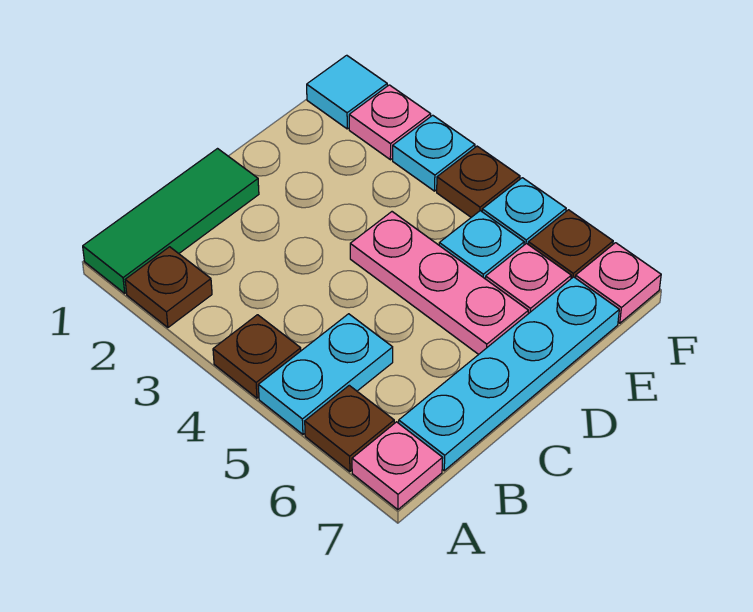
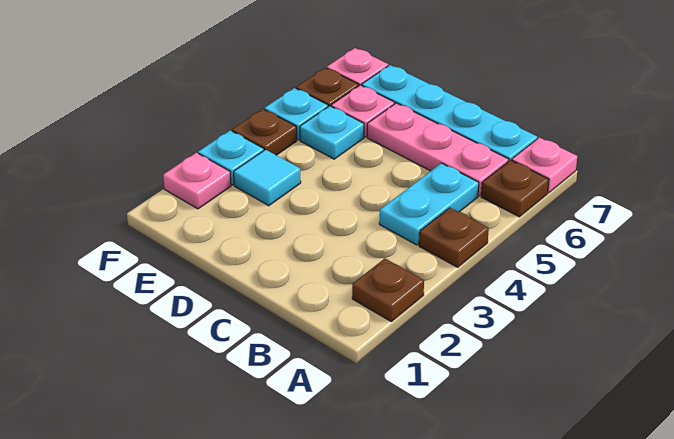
green 1x3 tile [83,149,259,293] -> none
cyan 1x2 plate [258,314,393,434] -> cyan 1x2 plate turned to [379,163,479,245]
pink 1x3 plate [350,212,528,354] -> pink 1x3 plate turned to [367,103,509,196]
cyan 1x1 tile [307,55,387,129] -> cyan 1x1 tile moved to [234,150,301,206]

